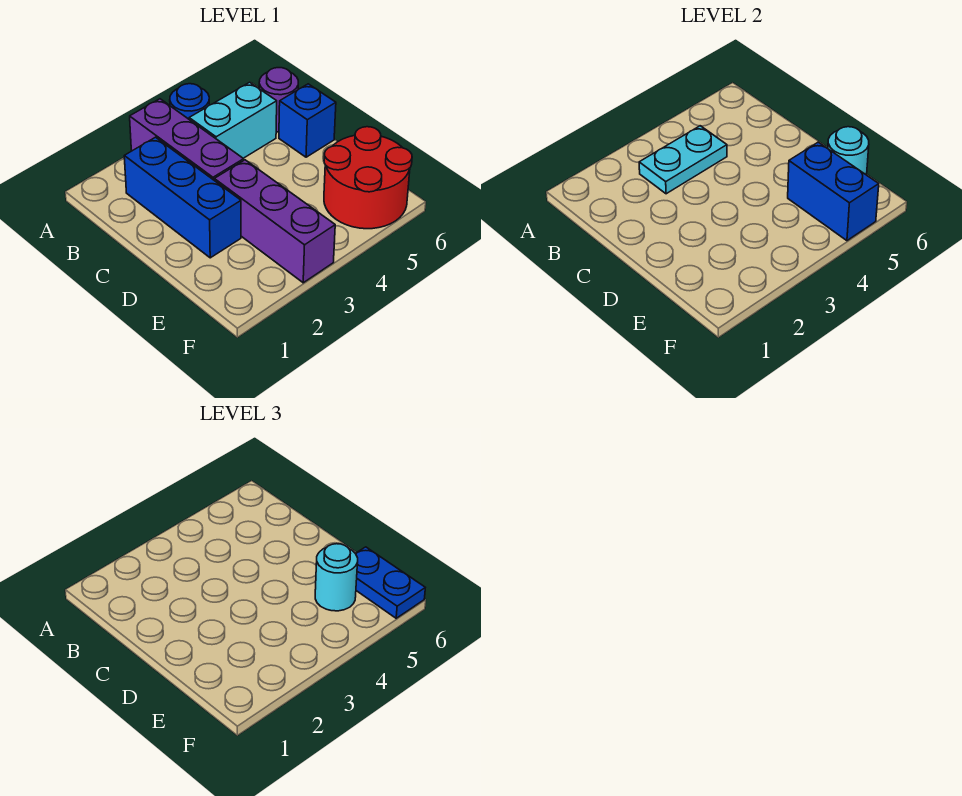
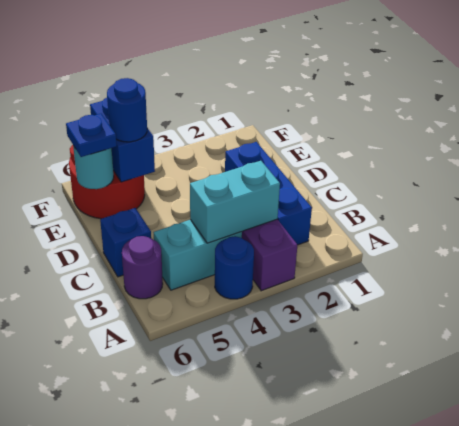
cyan 1x2 plate [639,126,727,194] -> cyan 1x2 brick [190,161,280,243]
purple 1x3 brick [214,160,335,283] -> none
cyan 1x1 round brick [315,544,358,611] -> blue 1x1 round brick [107,78,147,142]
blue 1x2 plate [355,547,425,618] -> blue 1x1 plate [66,114,117,157]

